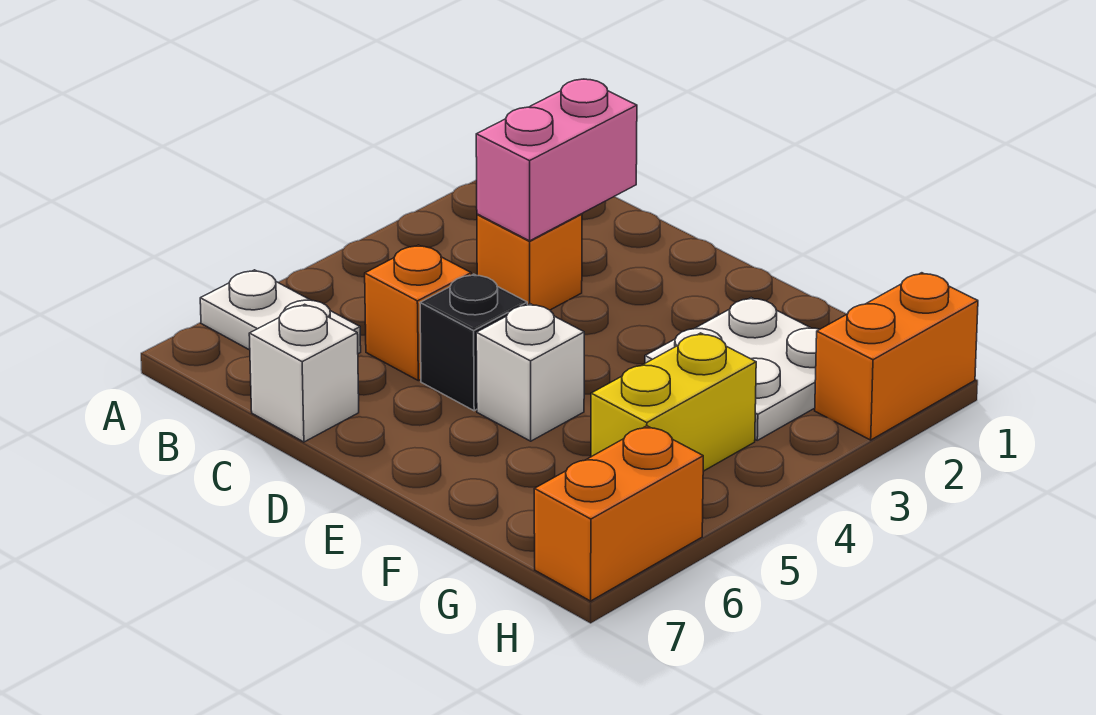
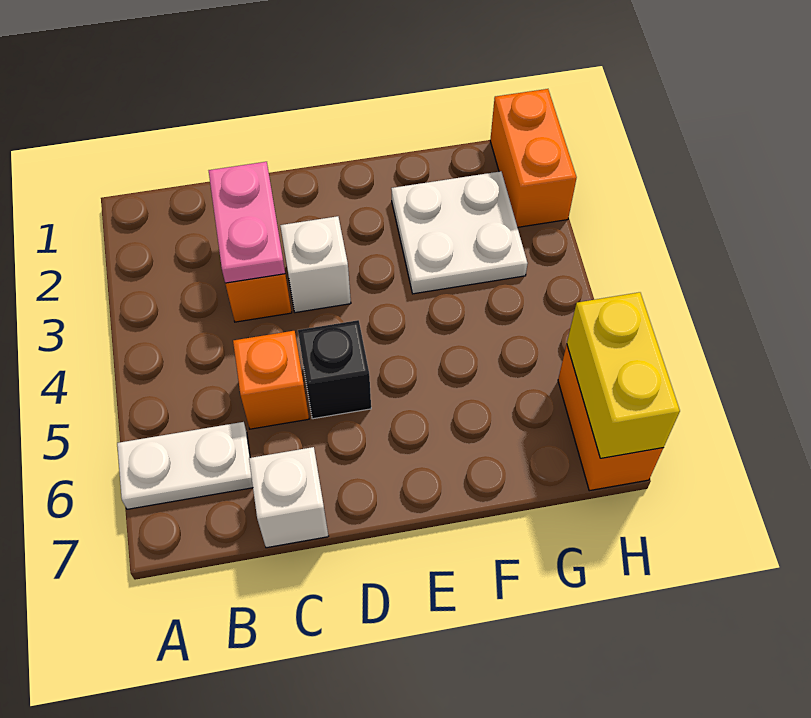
pink 1x2 brick [476,79,637,241] -> pink 1x2 plate [209,162,285,283]
white 1x1 brick [476,304,584,441] -> white 1x1 brick moved to [280,216,351,313]
yellow 1x2 brick [591,333,756,471] -> yellow 1x2 brick moved to [567,292,680,458]

